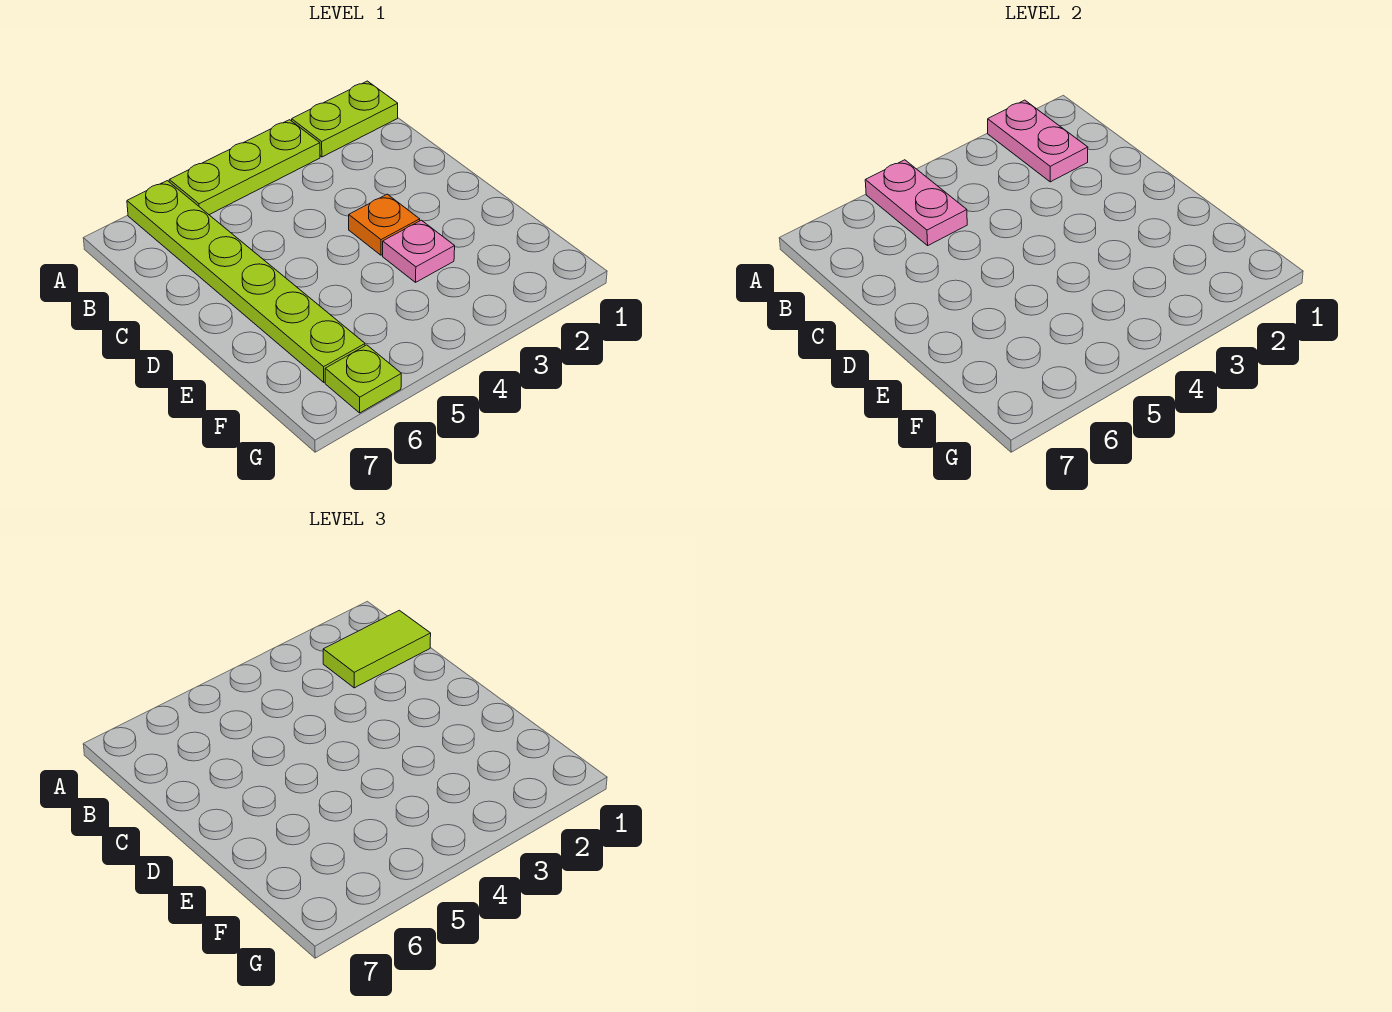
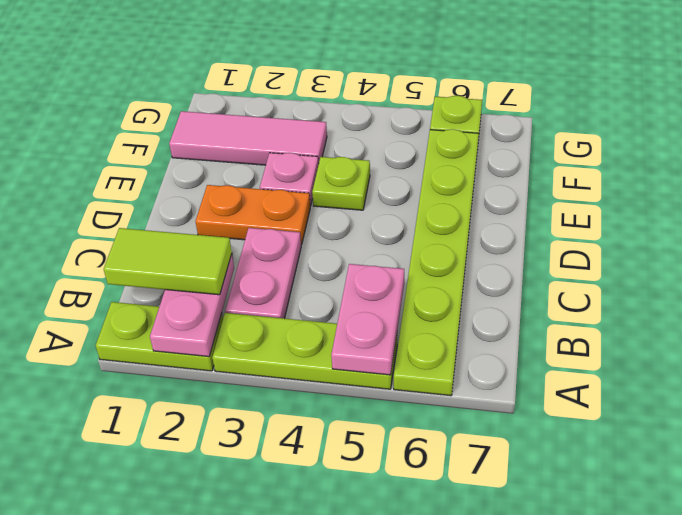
none -> pink 1x2 plate [225,228,301,318]
orange 1x1 plate [349,194,420,255] -> orange 1x2 plate [196,185,310,245]
none -> lime 1x1 plate [312,157,370,210]
none -> pink 1x3 tile [169,111,327,165]

